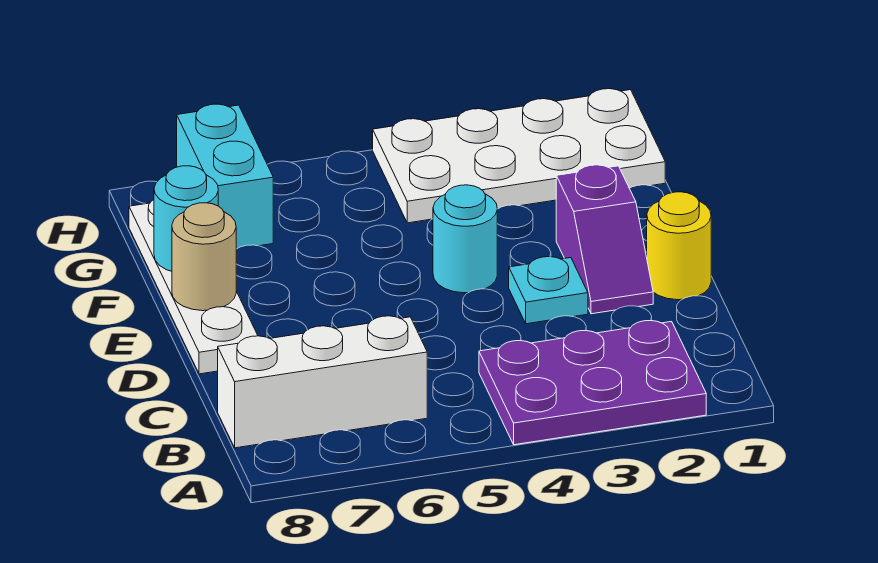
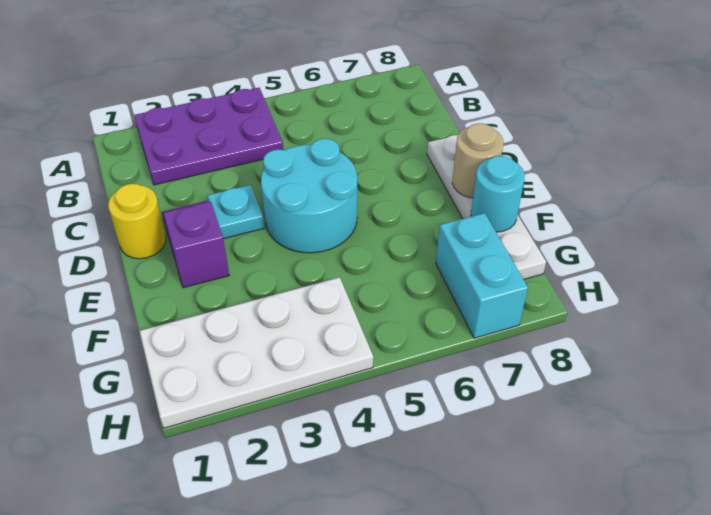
white 1x3 brick [218,316,427,448] -> none
cyan 1x1 round brick [433,185,497,293] -> cyan 2x2 round brick [261,139,357,253]

